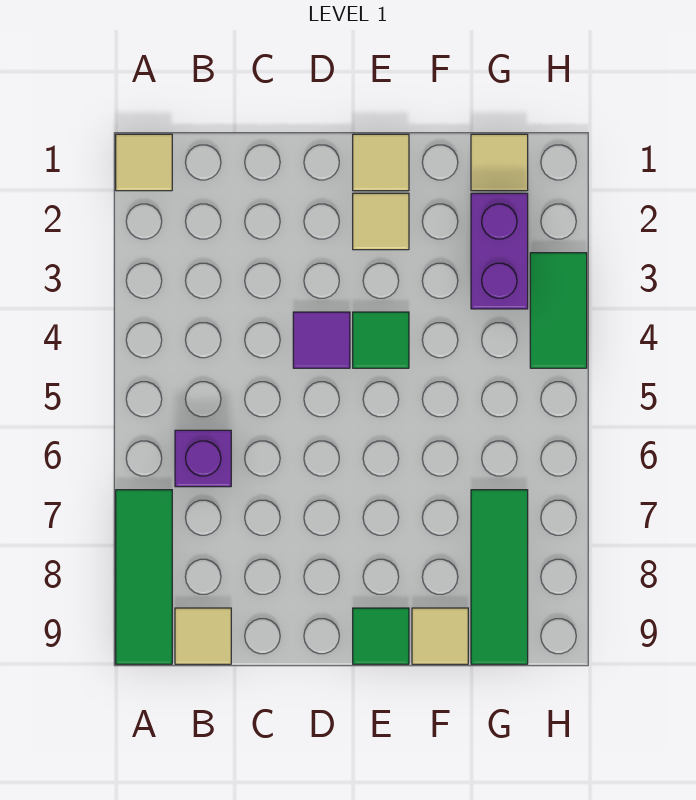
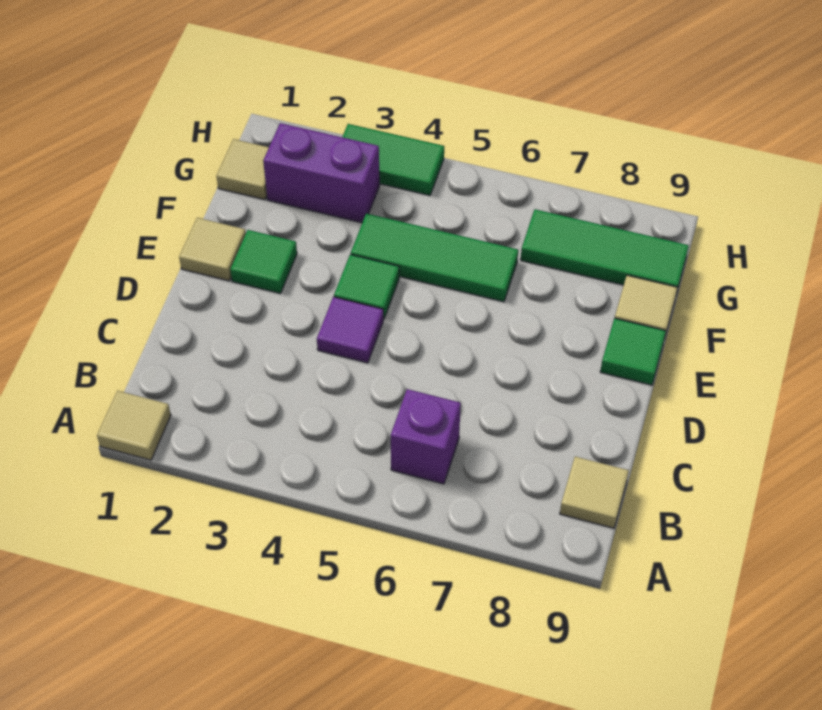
green 1x3 tile [116,490,172,664] -> green 1x3 tile moved to [351,213,518,302]
tan 1x1 tile [353,193,409,250] -> green 1x1 tile [230,230,297,294]

